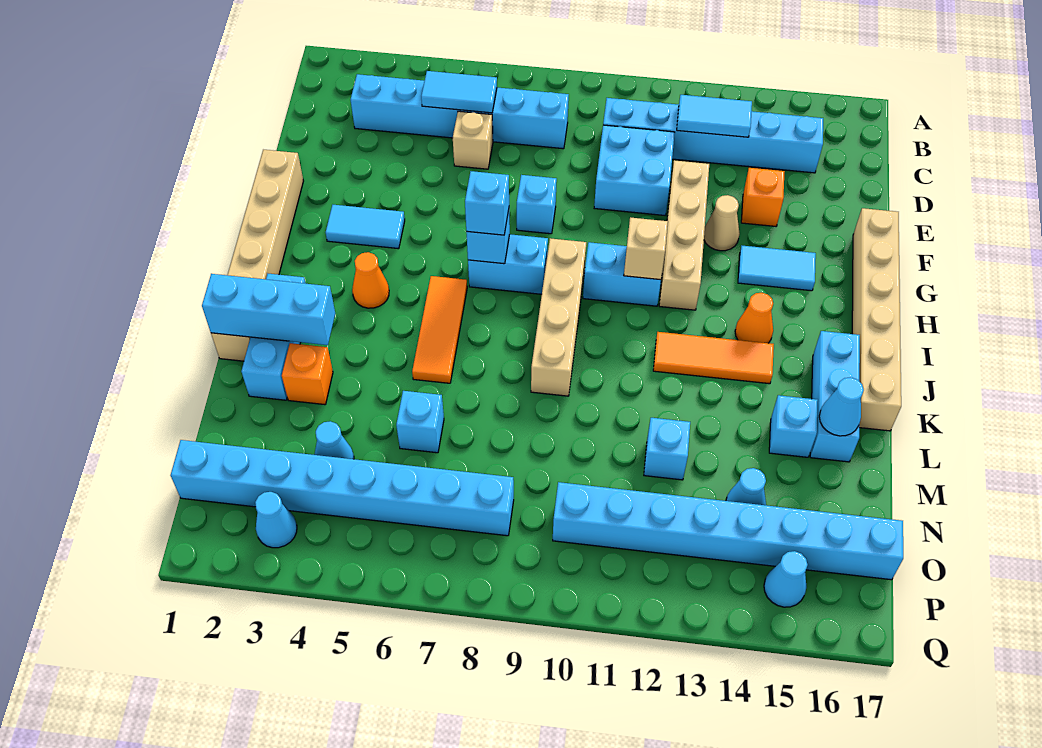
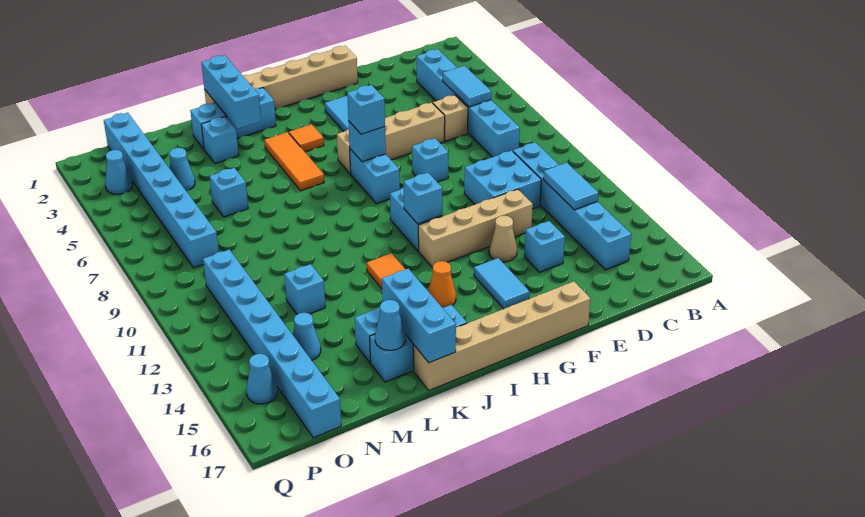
orange 1x1 brick [741,168,785,226] -> cyan 1x1 brick [524,221,565,272]
tan 1x4 brick [531,238,586,396] -> tan 1x4 brick moved to [337,103,445,174]
tan 1x1 brick [624,217,668,280] -> cyan 1x1 brick [404,173,442,224]
orange 1x1 cone [352,252,389,308] -> orange 1x1 tile [289,124,324,152]
orange 1x3 tile [412,276,467,383] -> orange 1x3 tile turned to [264,132,324,191]
none -> cyan 1x3 brick [382,269,456,363]
orange 1x1 brick [282,343,333,405] -> cyan 1x1 brick [201,117,239,163]

